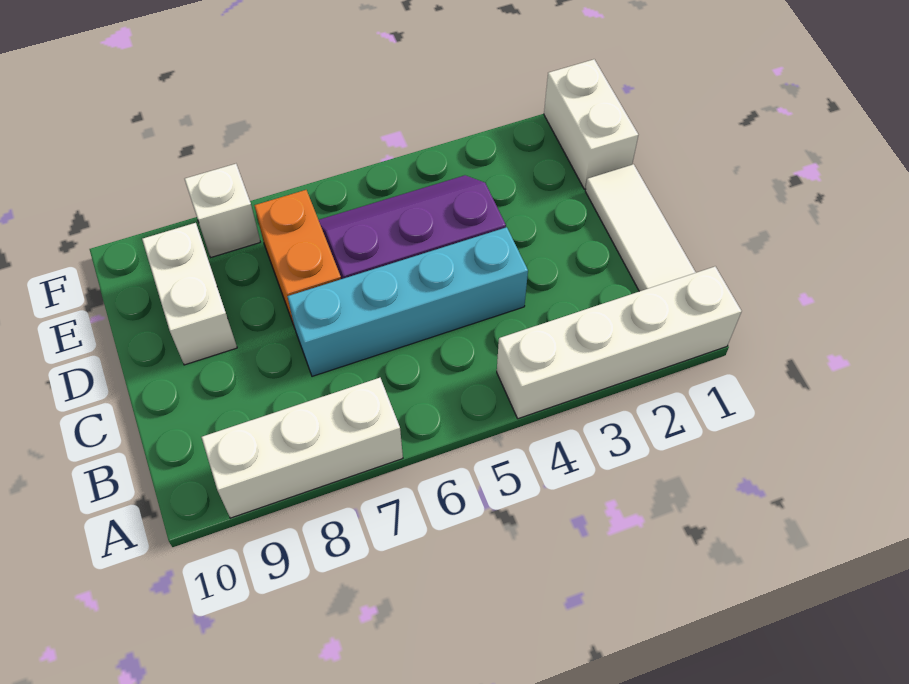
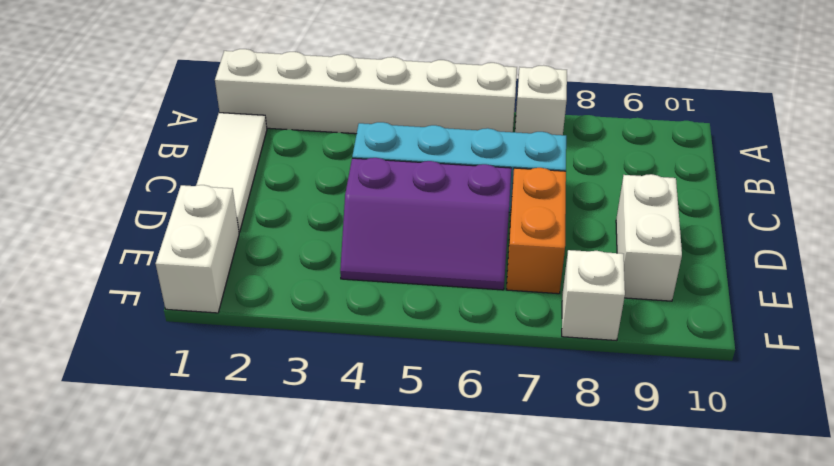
white 1x4 brick [497,267,742,419] -> white 1x6 brick [215,49,517,134]
white 1x3 brick [202,378,403,518] -> white 1x1 brick [515,65,567,135]

